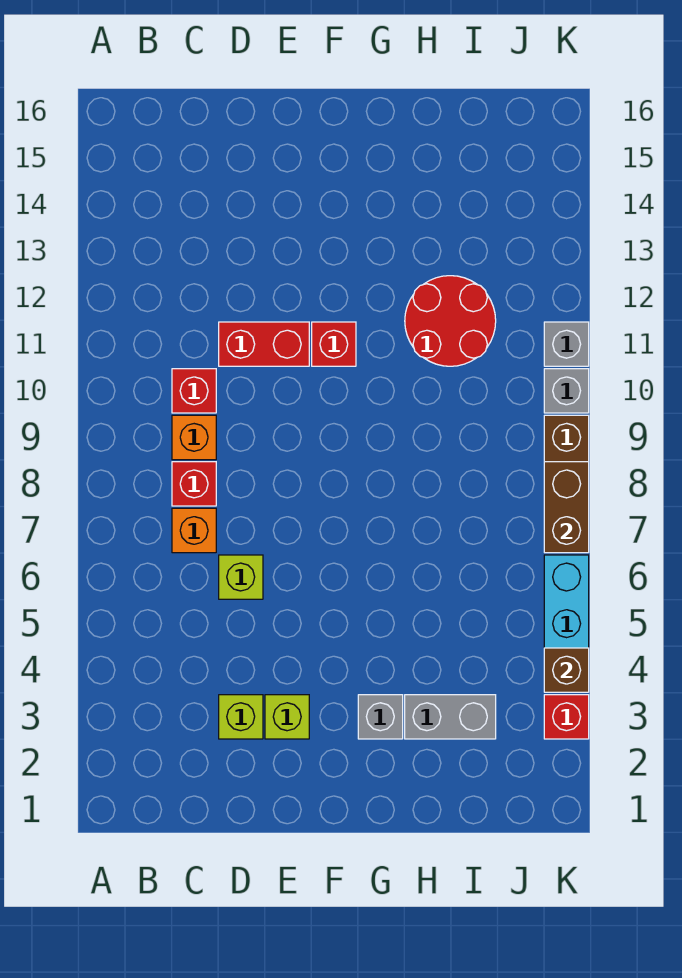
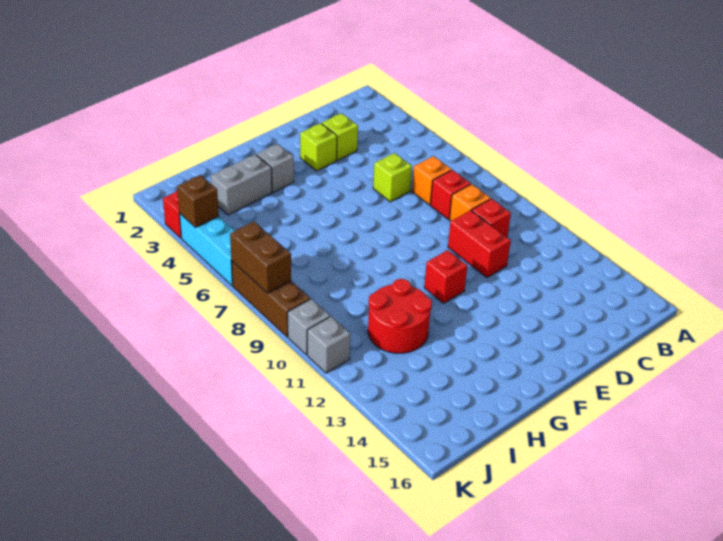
red 1x2 brick [219,322,309,366] -> red 1x2 brick turned to [448,210,511,277]

